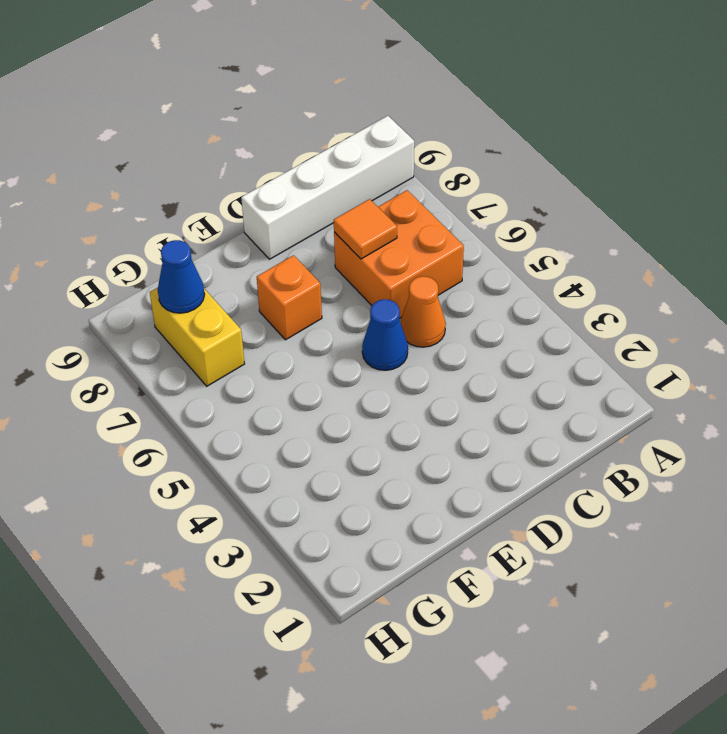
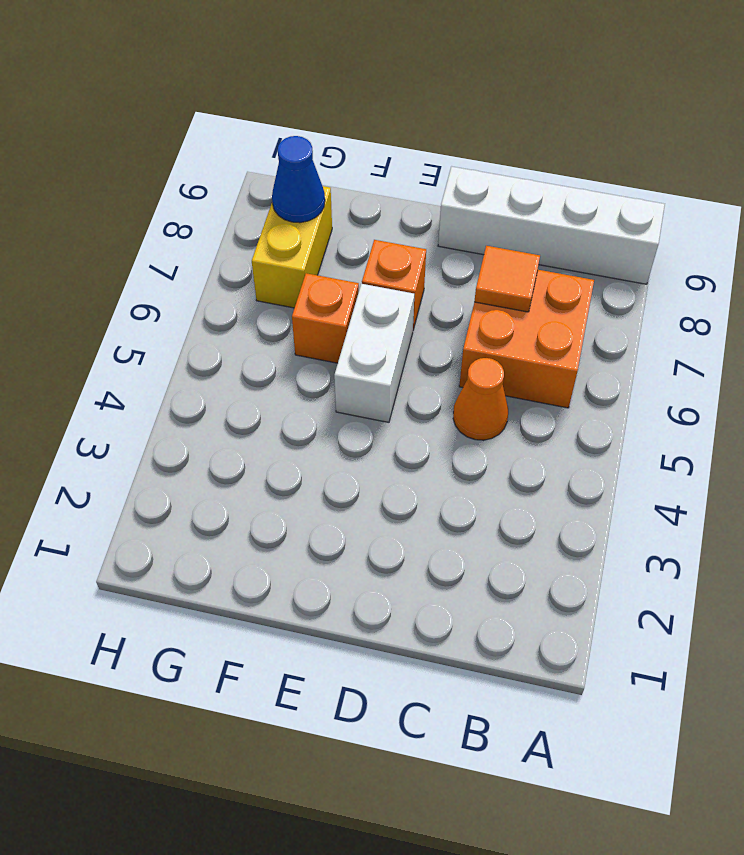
blue 1x1 cone [362,299,408,370] -> none
none -> white 1x2 brick [334,284,414,422]
none -> orange 1x1 brick [292,273,359,363]

